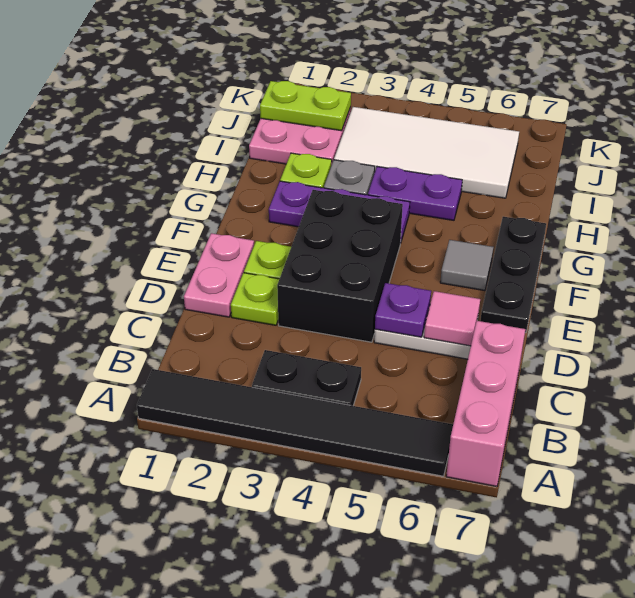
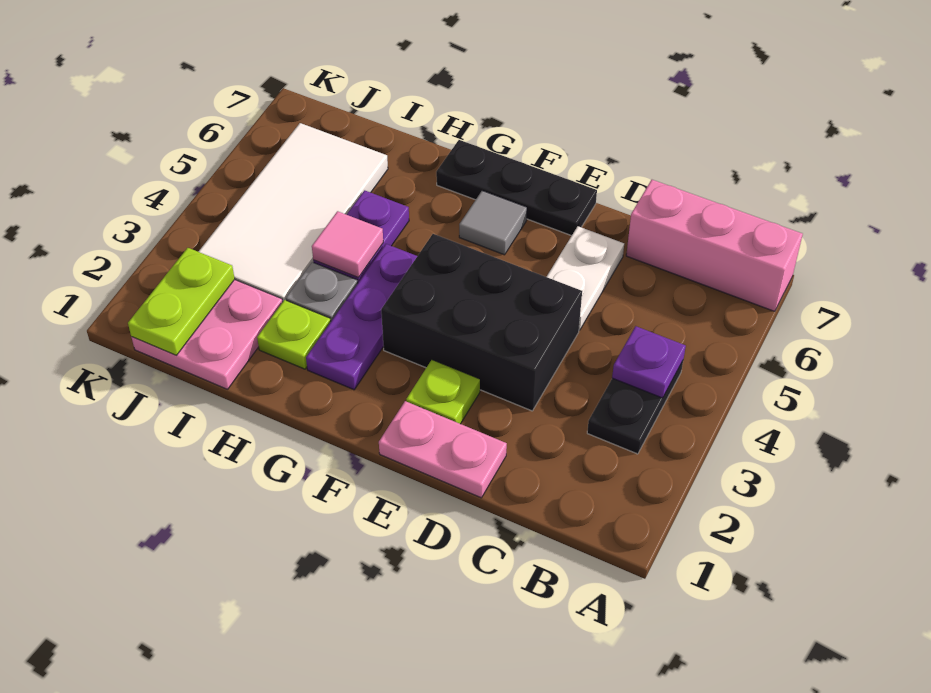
black 1x6 tile [137,369,453,476] -> none
lime 1x1 plate [231,273,279,325] -> none
purple 1x1 plate [375,283,431,337] -> purple 1x1 plate moved to [612,326,686,398]
pink 1x1 tile [424,291,480,346] -> pink 1x1 tile moved to [312,211,383,278]

